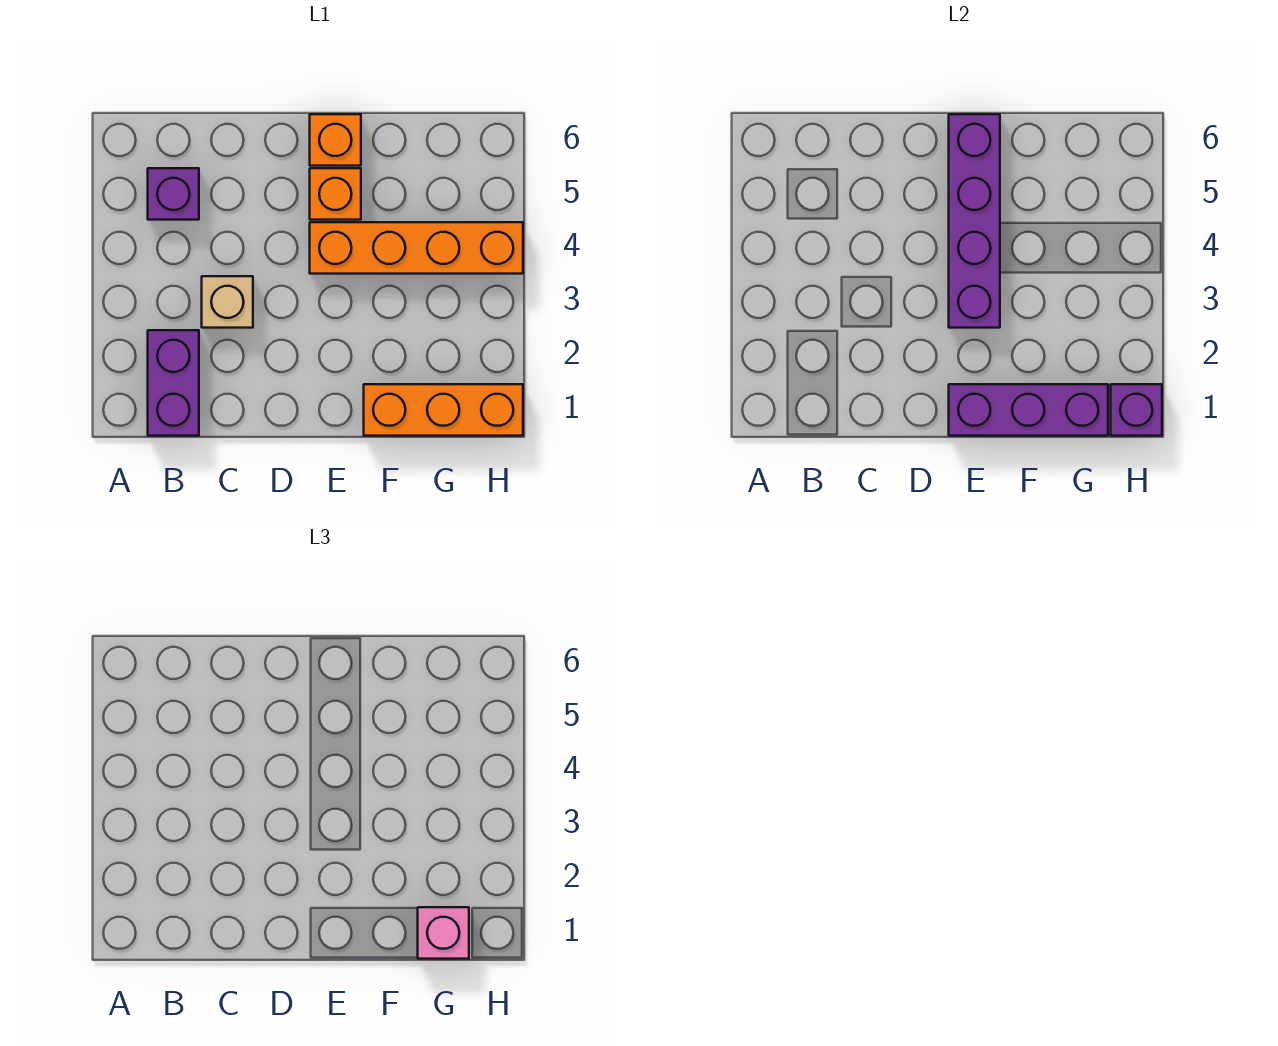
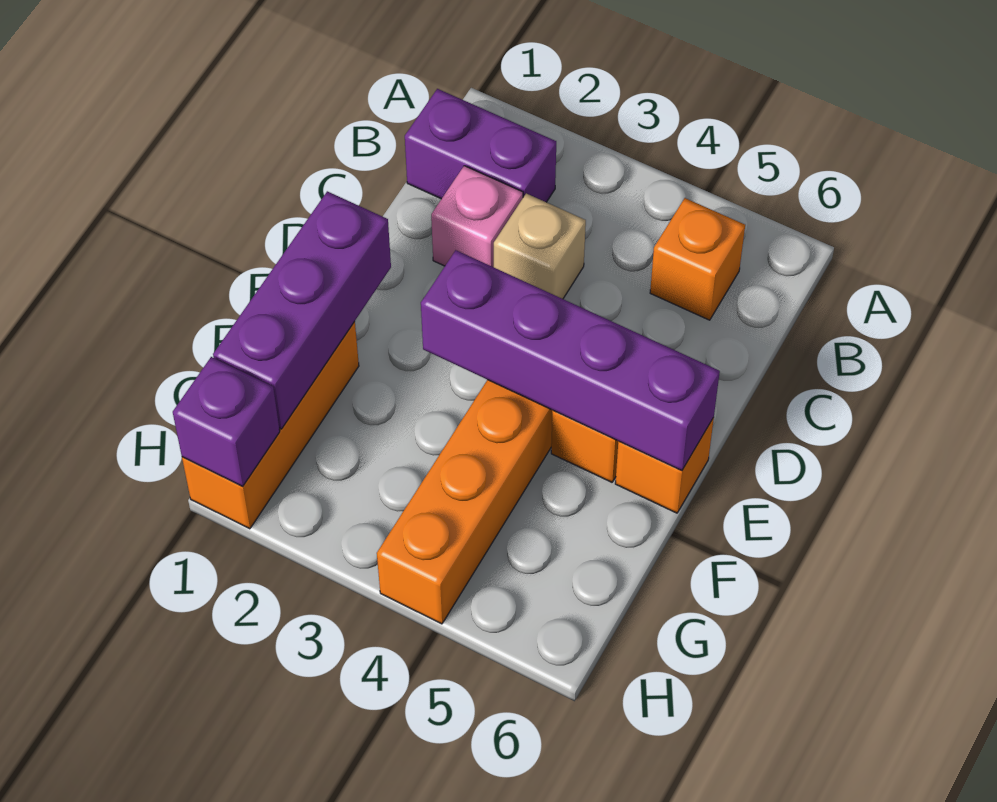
purple 1x1 brick [148,168,199,220] -> orange 1x1 brick [650,198,745,320]
pink 1x1 brick [418,907,469,959] -> pink 1x1 brick moved to [431,166,523,267]

